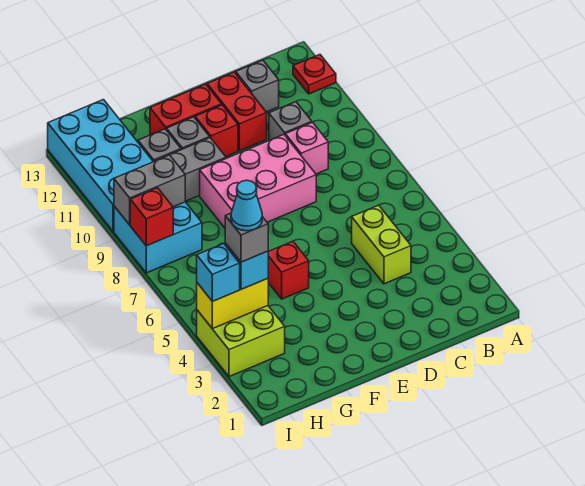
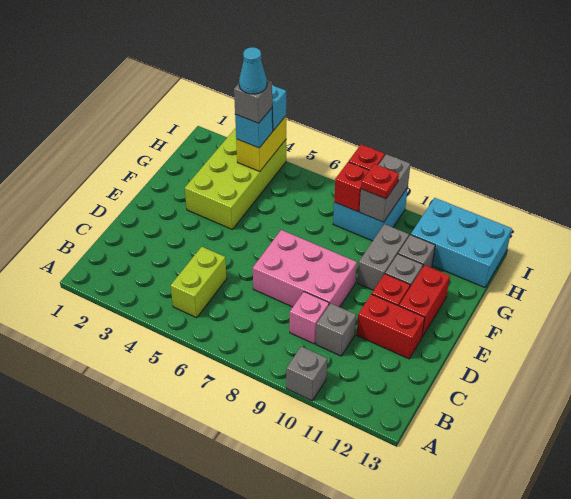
red 1x1 plate [293,55,336,94] -> red 1x1 plate moved to [361,164,399,199]
lime 1x2 brick [352,205,411,284] -> lime 1x2 brick turned to [171,247,227,318]
grey 1x1 brick [236,60,279,112] -> grey 1x1 brick moved to [286,347,327,401]
pink 2x3 brick [200,134,316,228] -> pink 2x3 brick turned to [253,230,357,307]
red 1x1 brick [268,241,309,299] -> red 1x1 brick moved to [334,162,369,212]
lime 2x2 brick [197,306,285,377] -> lime 2x4 brick [185,128,286,229]
cyan 2x4 brick [48,100,153,232] -> cyan 2x3 brick [411,198,512,287]

